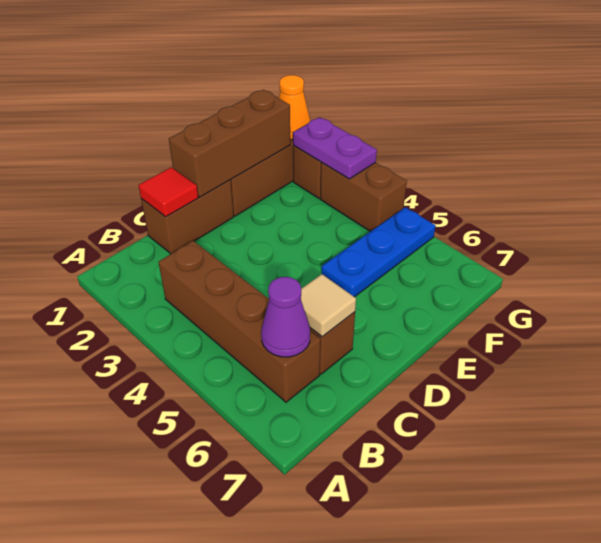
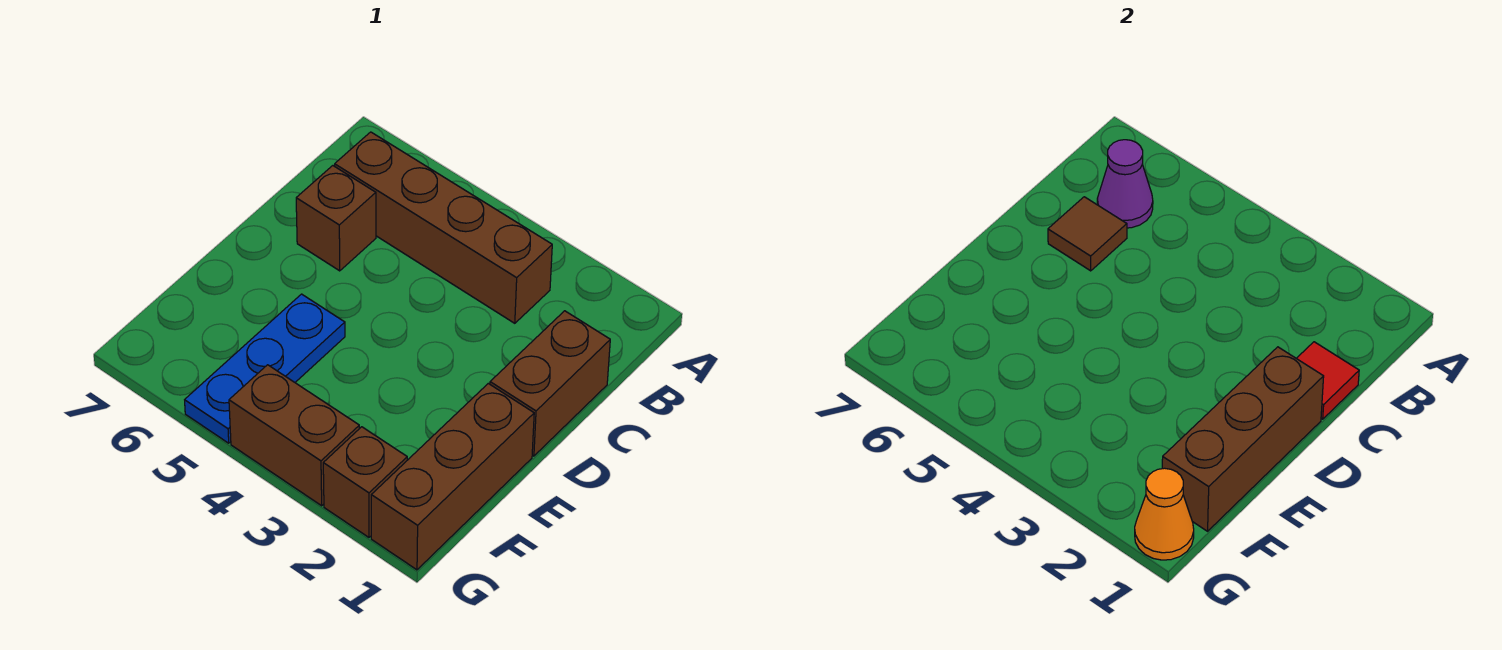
tan 1x1 tile [301,274,356,337] -> brown 1x1 tile [1048,197,1127,271]
purple 1x2 plate [293,117,377,179] -> none

